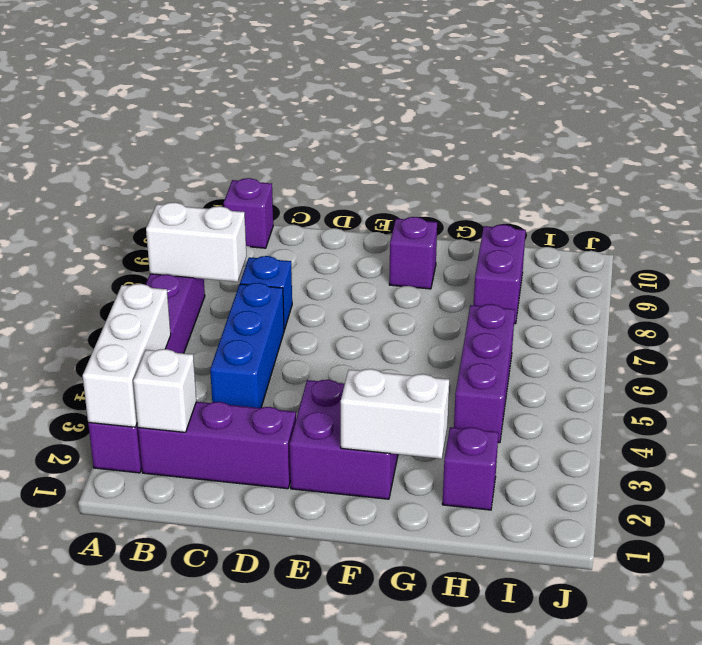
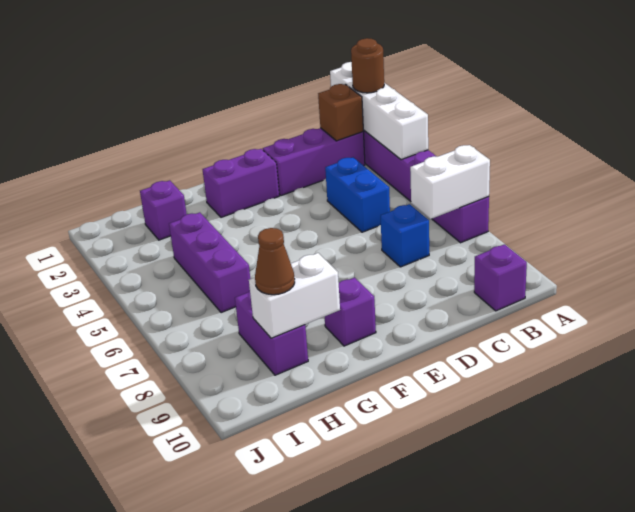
white 1x3 brick [83,284,171,427] -> white 1x4 brick [330,62,428,160]
none -> brown 1x1 round brick [351,38,384,93]
white 1x1 brick [133,349,197,432] -> brown 1x1 brick [318,84,363,141]
blue 1x3 brick [210,283,284,408] -> blue 1x2 brick [325,157,390,232]
purple 2x2 brick [290,380,398,499] -> purple 1x2 brick [202,149,279,217]
white 1x2 brick [341,369,449,459] -> white 1x2 brick moved to [249,253,340,338]
none -> brown 1x1 cone [255,228,295,295]

